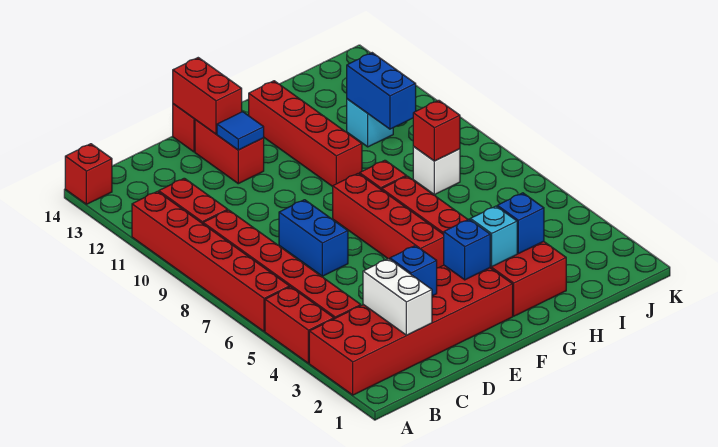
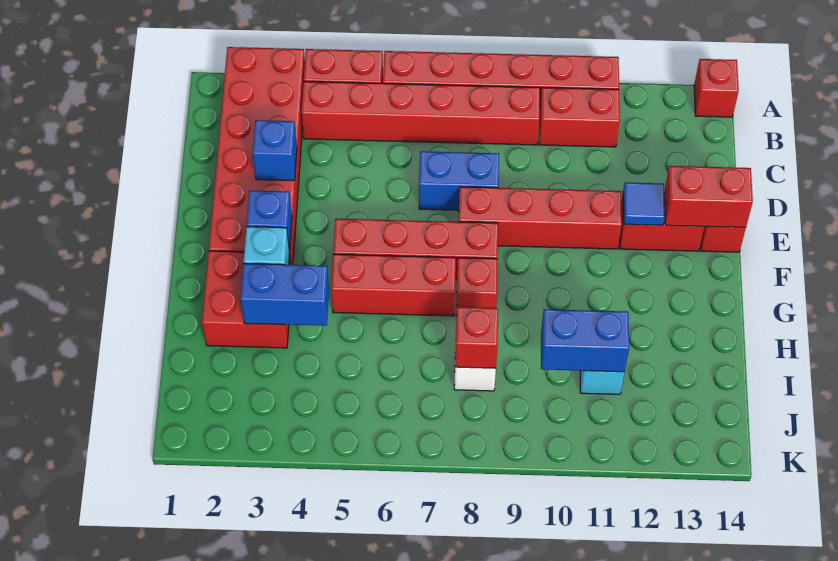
white 1x2 brick [363,259,432,335] -> none
red 1x4 brick [249,81,362,187] -> red 1x4 brick moved to [459,187,622,249]
blue 1x1 brick [497,193,544,254] -> blue 1x2 brick [240,263,329,326]

